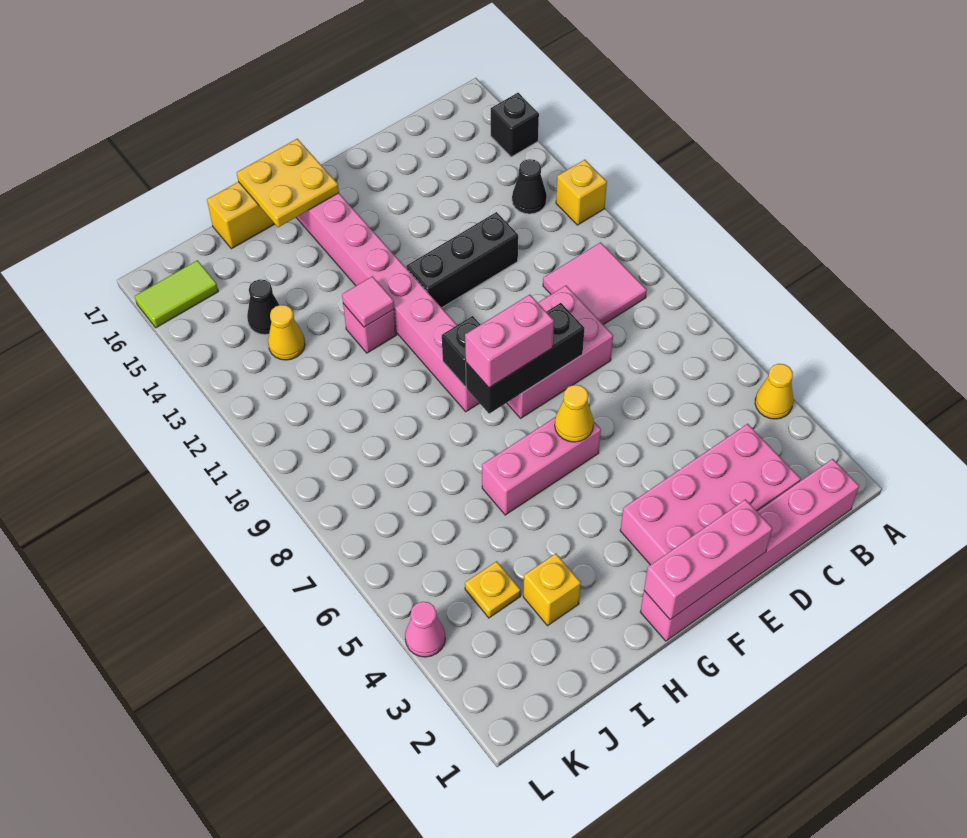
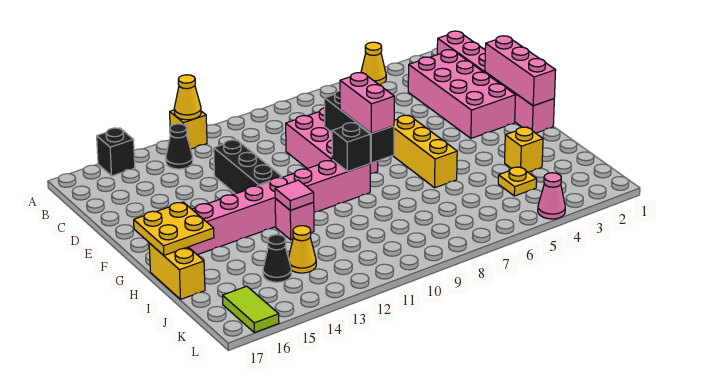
pink 2x2 tile [543,242,647,325] -> none
pink 1x3 brick [482,417,601,515] -> yellow 1x3 brick [393,115,457,188]
yellow 1x1 cone [555,385,594,442] -> yellow 1x1 cone moved to [174,75,201,120]

